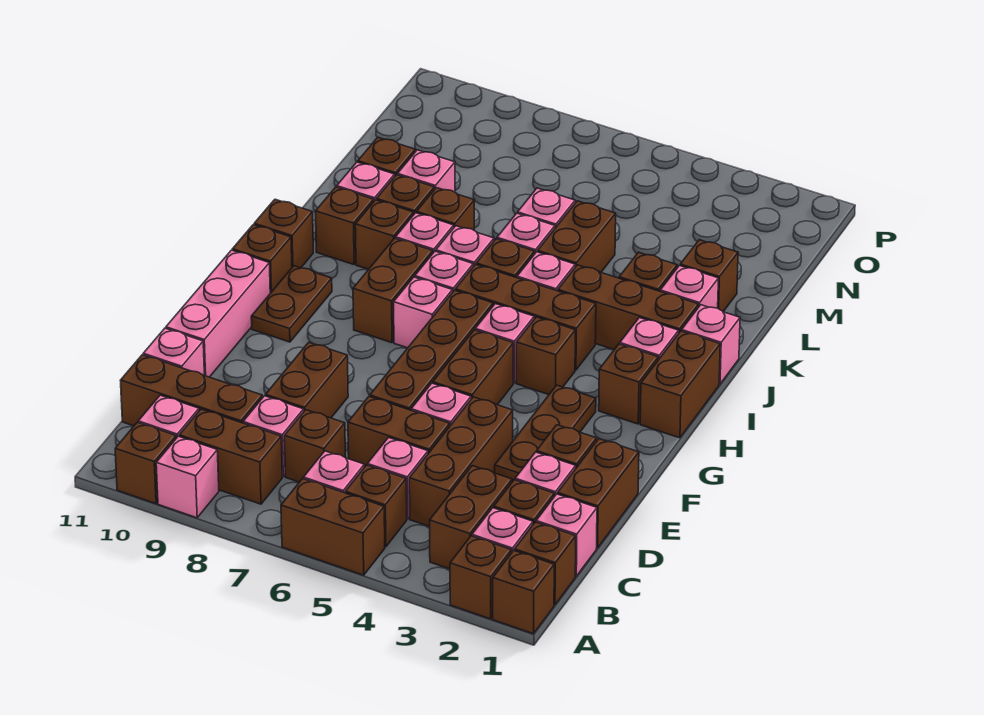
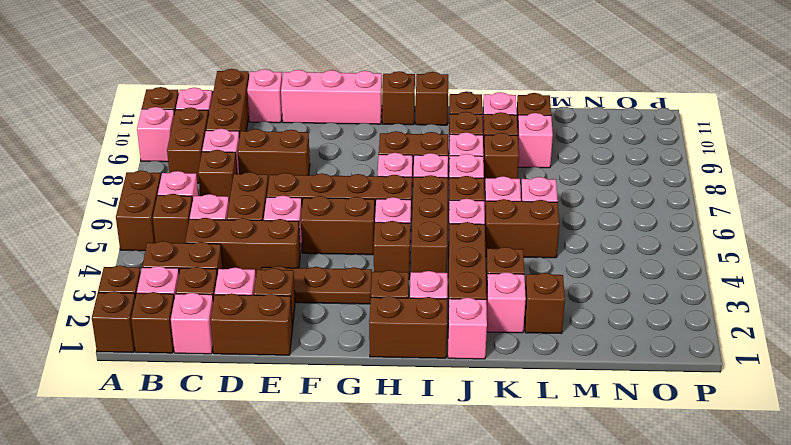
brown 1x2 plate [251,266,332,342] -> none

